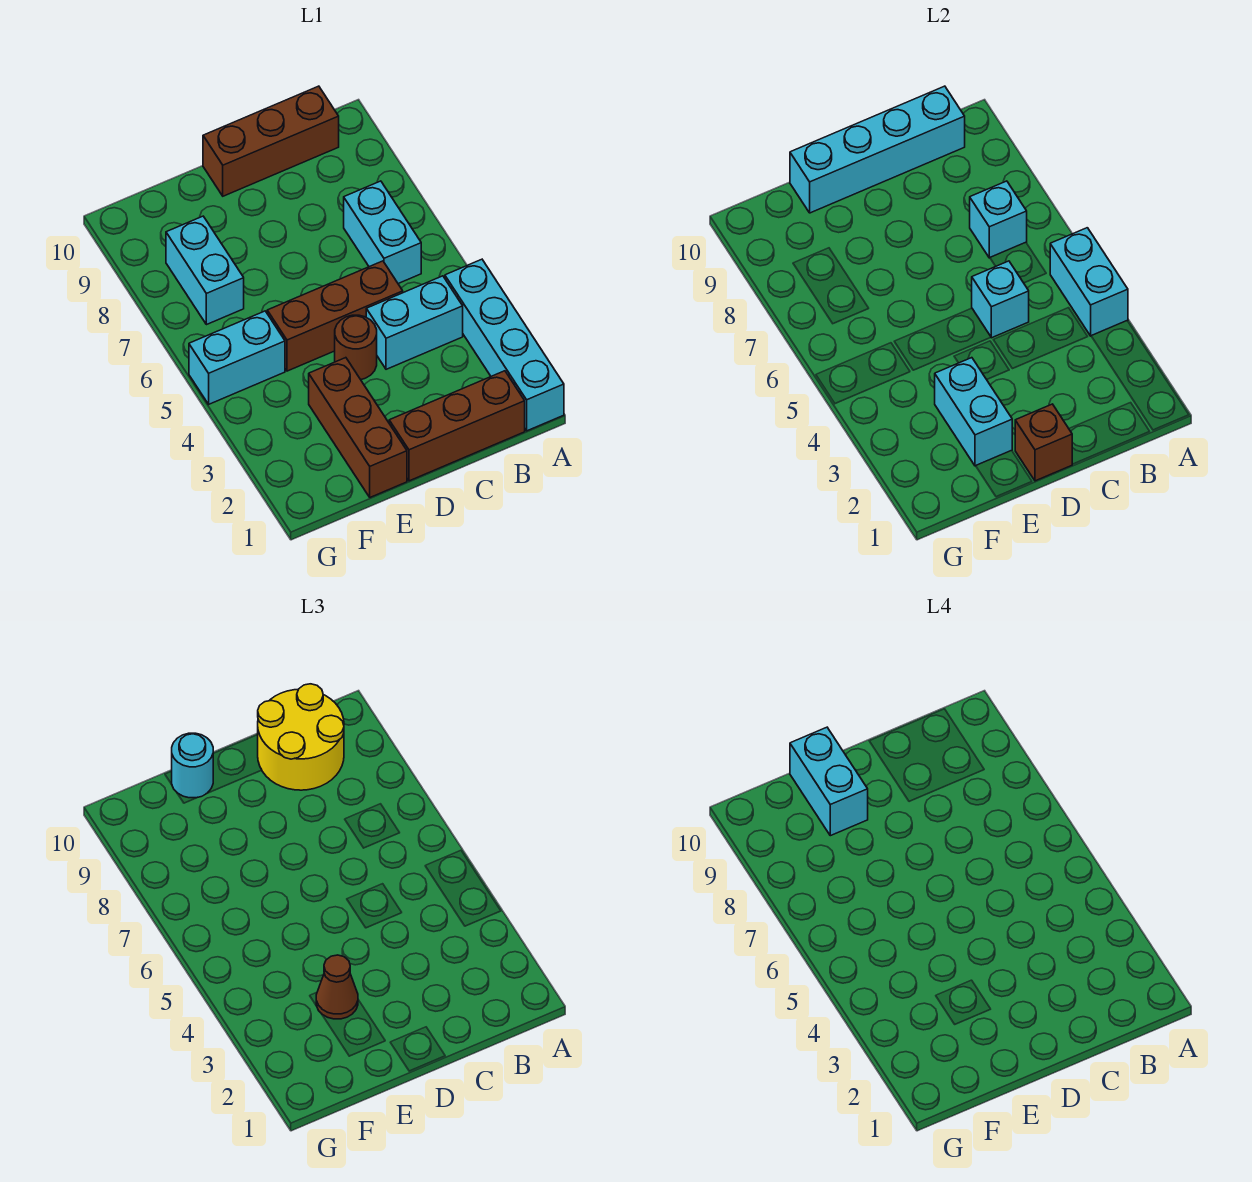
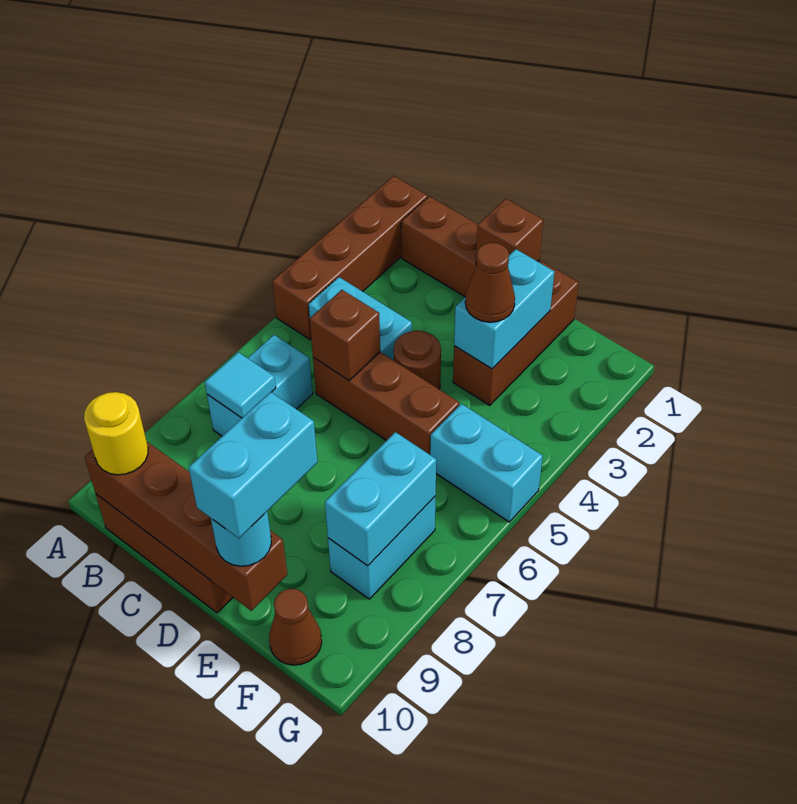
cyan 1x4 brick [445,259,564,431] -> brown 1x4 brick [272,176,428,339]
cyan 1x2 brick [1050,228,1128,336] -> cyan 1x2 brick moved to [325,432,436,566]
cyan 1x1 brick [970,181,1027,258] -> cyan 1x1 tile [205,352,276,418]
yellow 2x2 round brick [258,684,344,790] -> yellow 1x1 round brick [84,392,148,475]
cyan 1x4 brick [790,86,965,213] -> brown 1x4 brick [85,442,287,611]
cyan 1x1 brick [972,261,1029,338] -> brown 1x1 brick [310,290,380,380]
none -> brown 1x1 cone [269,589,322,665]

